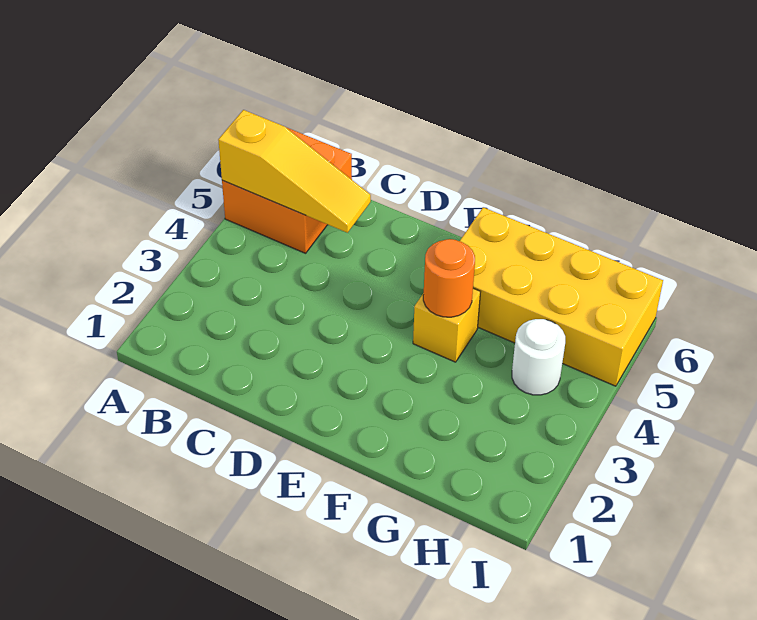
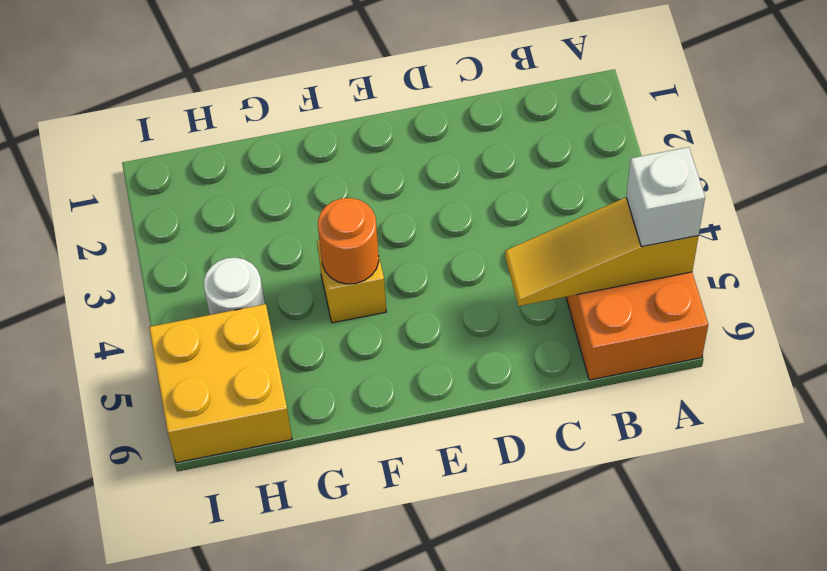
none -> white 1x1 brick [626,147,705,247]
yellow 2x4 brick [460,207,663,386] -> yellow 2x2 brick [149,304,292,463]

